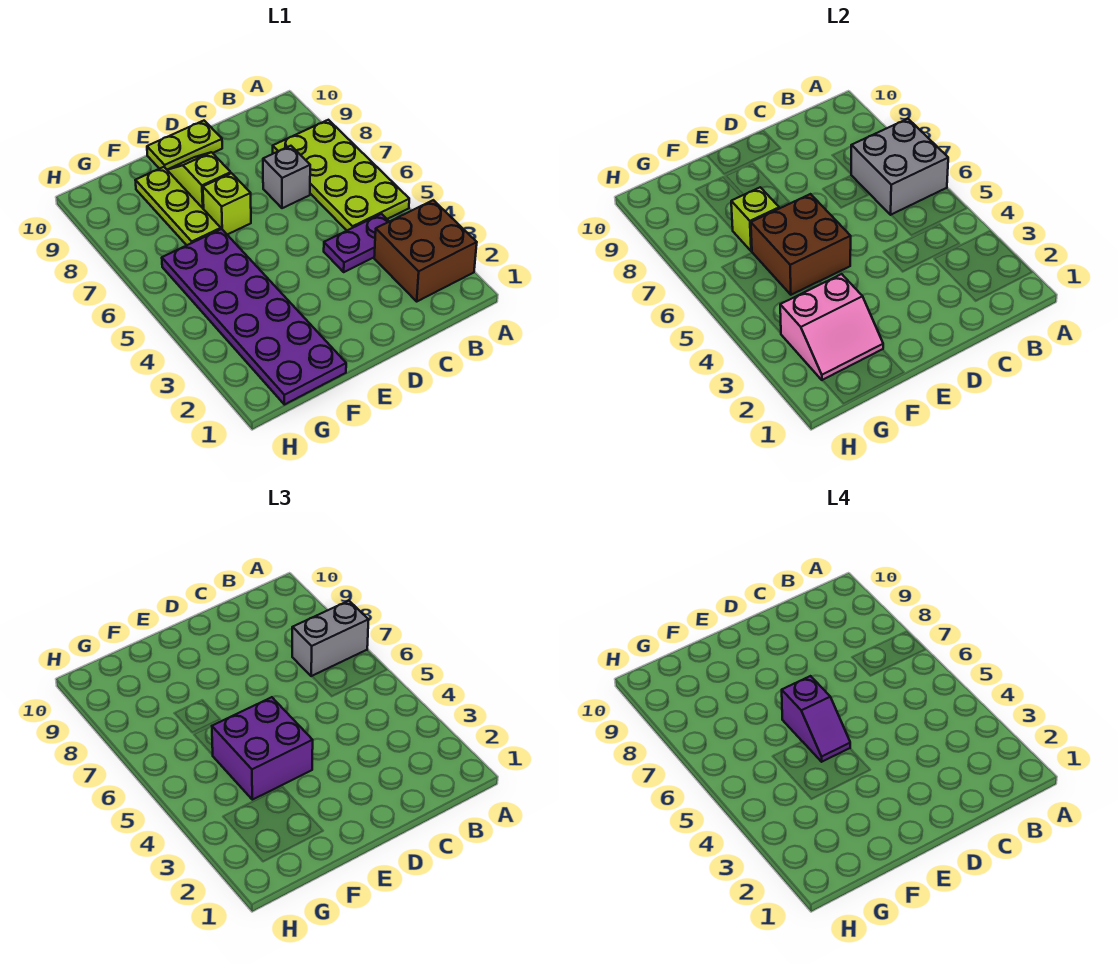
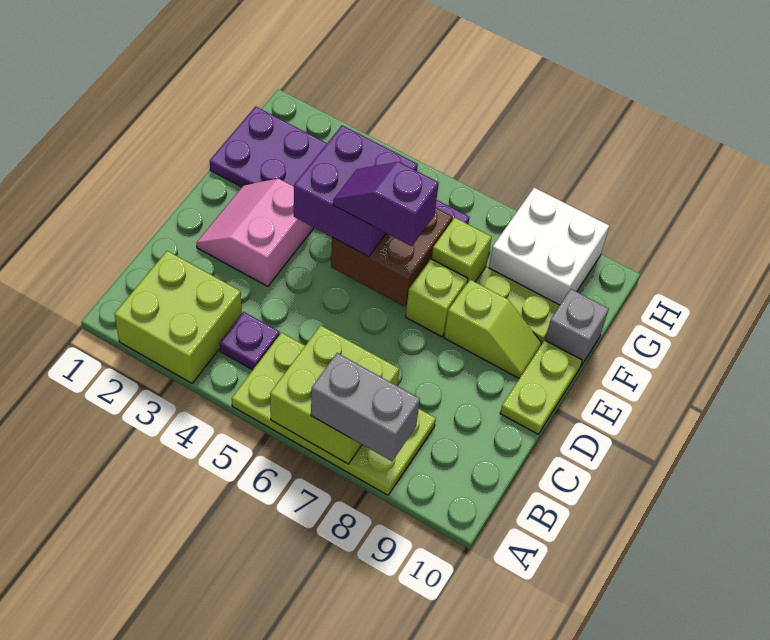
brown 2x2 brick [374,200,477,301] -> lime 2x2 brick [114,251,242,383]
grey 2x2 brick [851,119,948,215] -> lime 2x2 brick [270,325,399,464]
grey 1x2 brick [292,601,368,676] -> grey 1x2 brick turned to [311,353,420,461]
purple 1x2 plate [324,214,389,272] -> purple 1x1 plate [219,312,280,370]
grey 1x1 brick [263,146,310,208] -> grey 1x1 brick moved to [545,289,609,367]
pink 2x2 slope [780,274,883,380] -> pink 2x2 slope moved to [196,179,314,286]
none -> white 2x2 brick [489,188,609,305]

